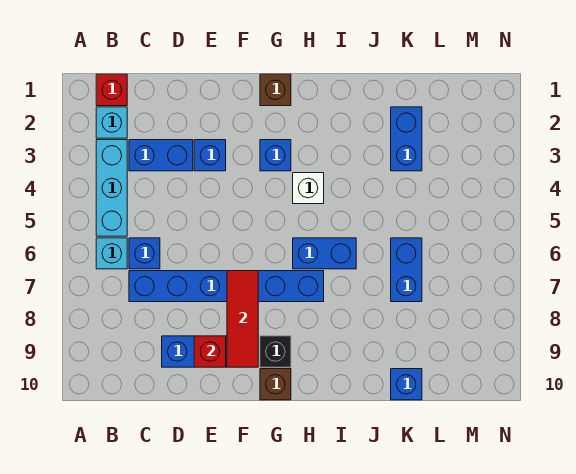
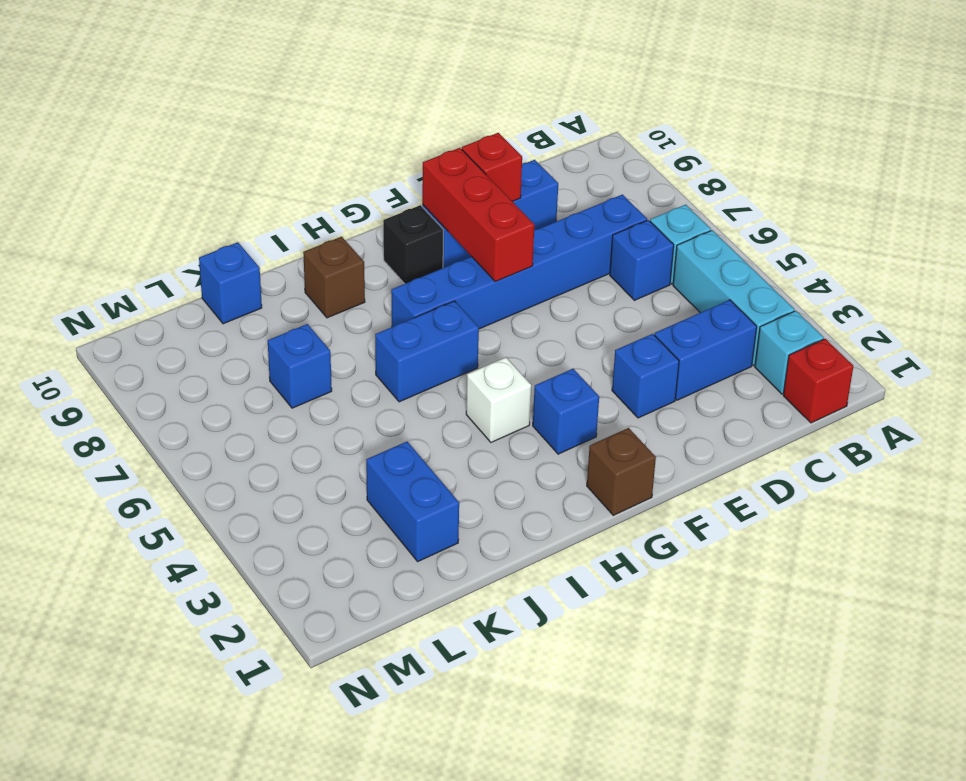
red 1x3 tile [227,271,258,367] -> red 1x3 brick [422,148,534,281]
brown 1x1 brick [260,369,291,400] -> brown 1x1 brick moved to [303,237,365,318]
blue 1x2 brick [391,238,422,302] -> blue 1x1 brick [268,324,332,408]

